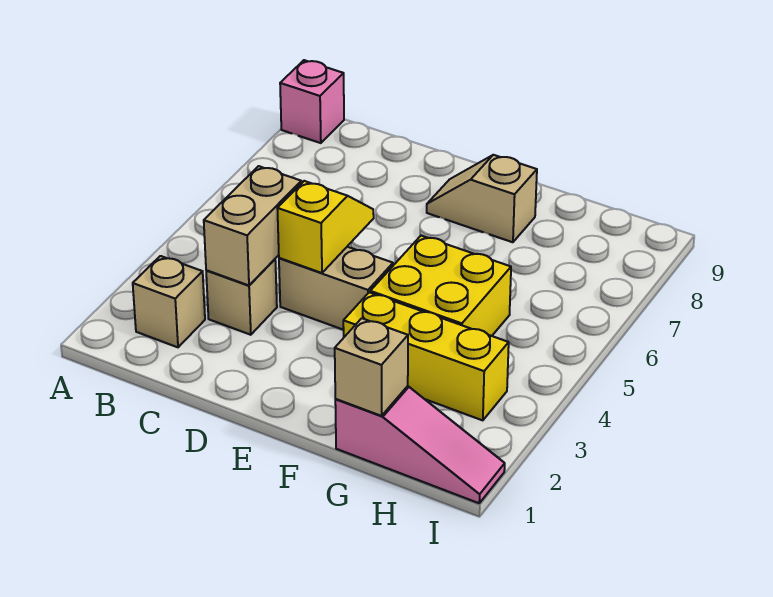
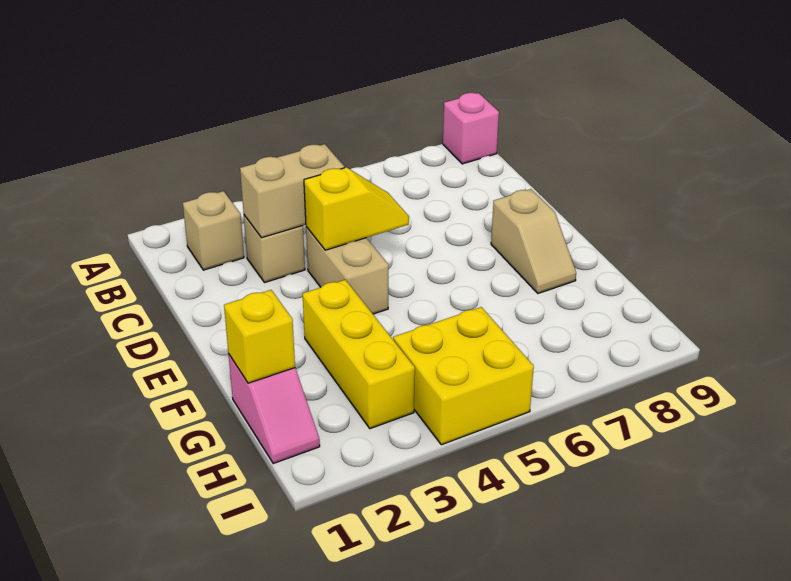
tan 1x2 slope [427,155,537,242] -> tan 1x2 slope turned to [491,189,576,293]
yellow 2x2 brick [370,236,511,336] -> yellow 2x2 brick moved to [393,307,534,445]
pink 1x3 slope [335,386,505,503] -> pink 1x2 slope [229,355,320,464]
tan 1x1 brick [335,318,408,416] -> yellow 1x1 brick [224,290,295,383]

